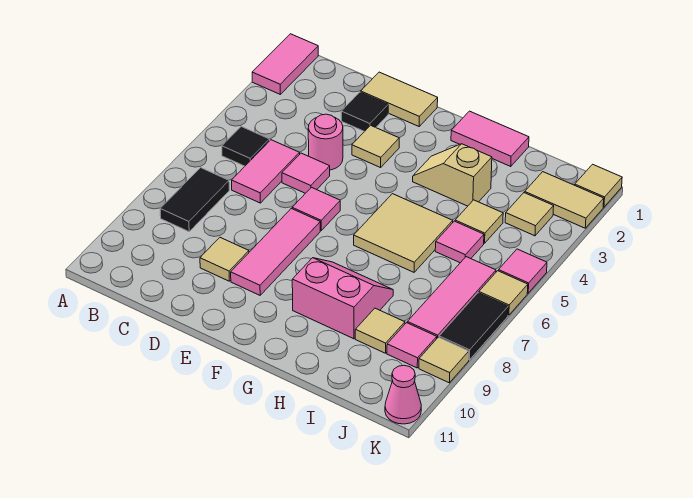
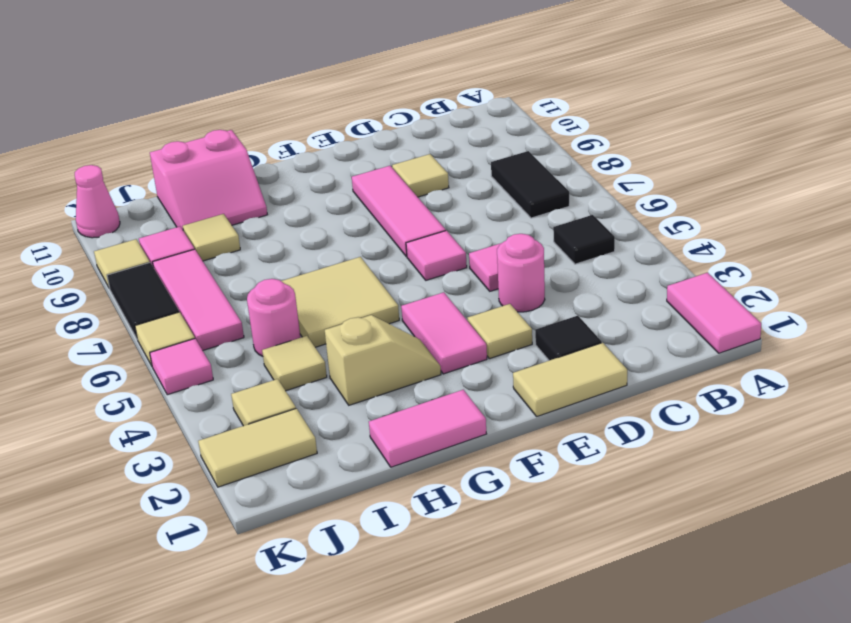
pink 1x2 tile [232,140,300,203] -> pink 1x2 tile moved to [401,292,487,374]
pink 2x2 slope [292,258,393,339] -> pink 2x2 slope moved to [150,130,267,229]
pink 1x1 tile [435,221,484,263] -> pink 1x1 round brick [247,279,301,356]
tan 1x1 tile [575,164,622,207] -> none

